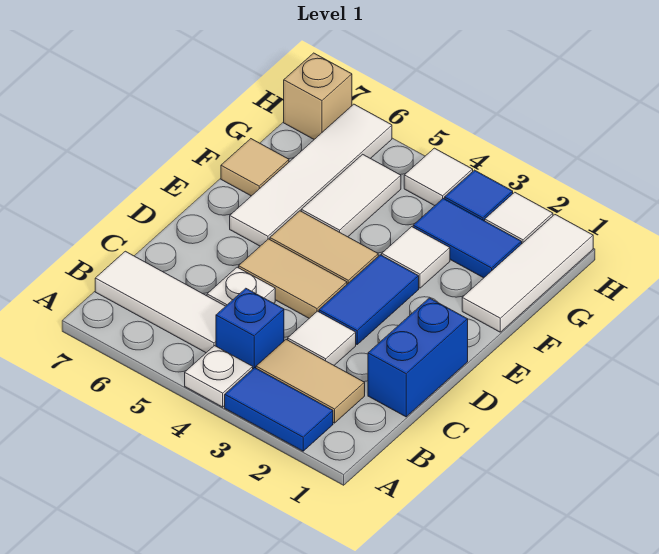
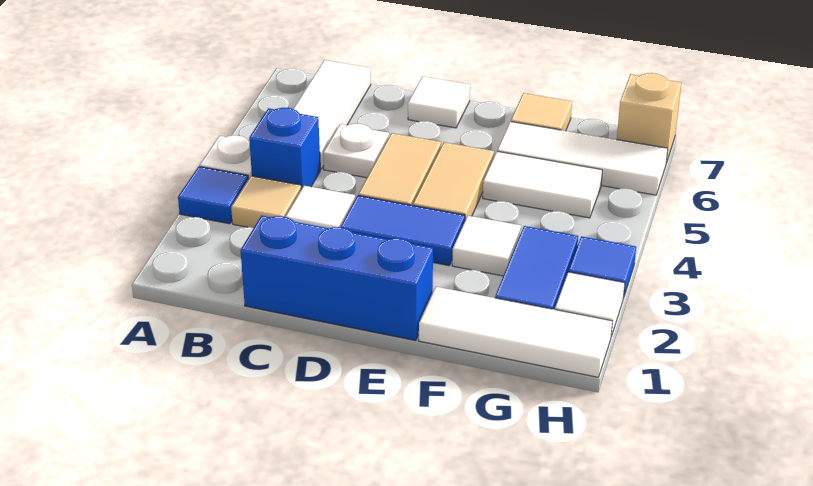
blue 1x2 tile [225,368,333,451] -> blue 1x1 tile [178,166,249,224]
tan 1x2 tile [256,340,365,423] -> tan 1x1 tile [231,176,301,228]
blue 1x2 brick [368,298,468,417] -> blue 1x3 brick [241,216,433,341]
white 1x4 tile [230,104,392,246] -> white 1x3 tile [497,122,668,195]
white 1x1 tile [404,148,473,206] -> white 1x1 tile moved to [408,76,470,128]

